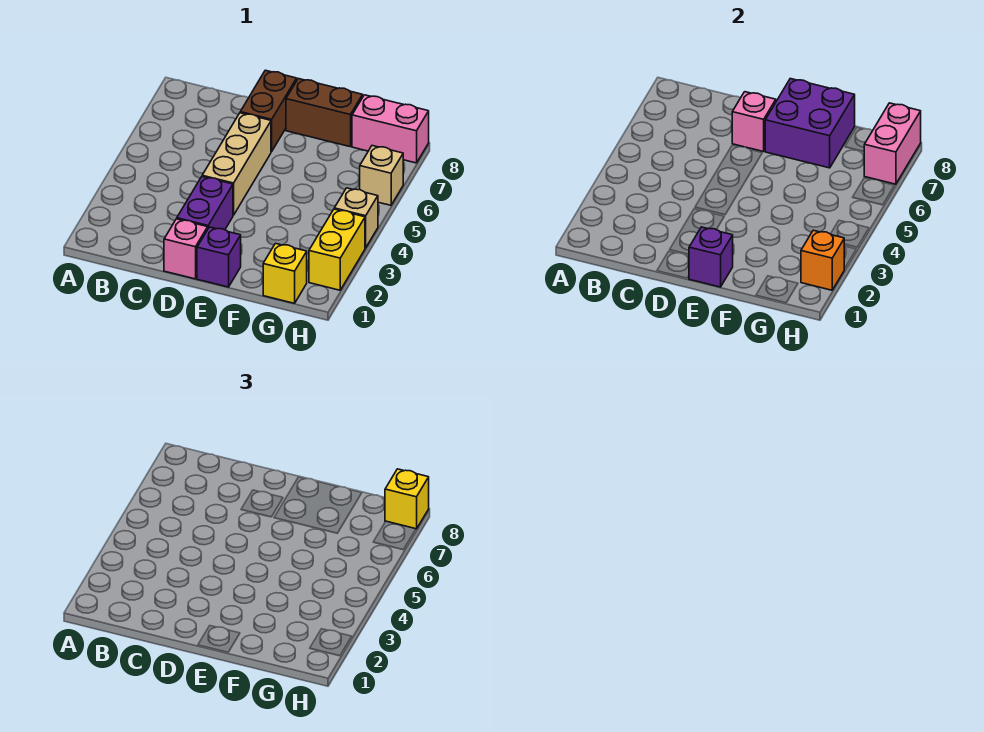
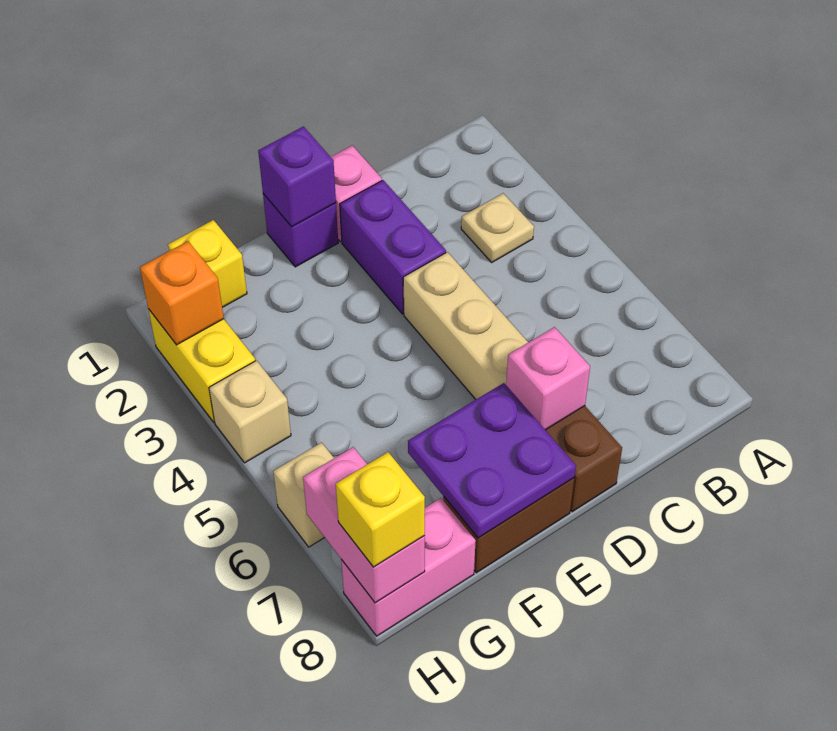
none -> tan 1x1 plate [461,193,534,262]
purple 2x2 brick [765,79,855,168] -> purple 2x2 plate [408,383,576,538]

